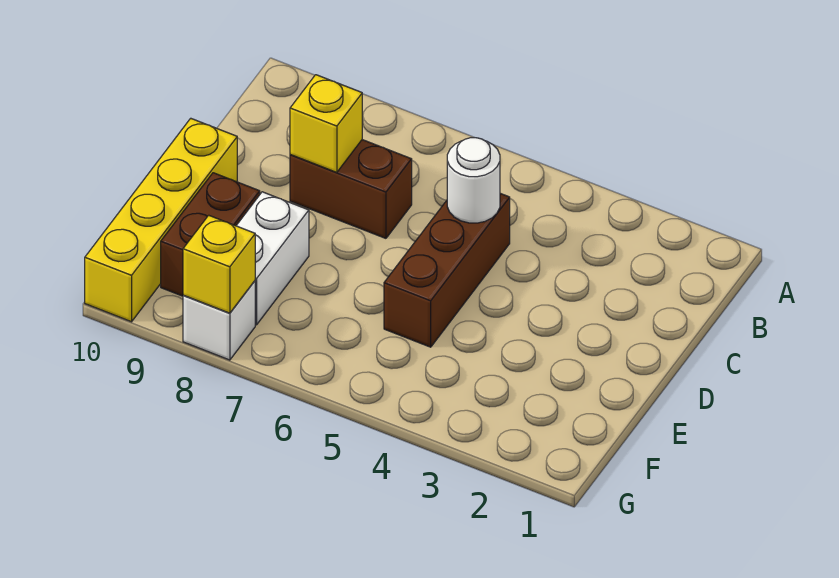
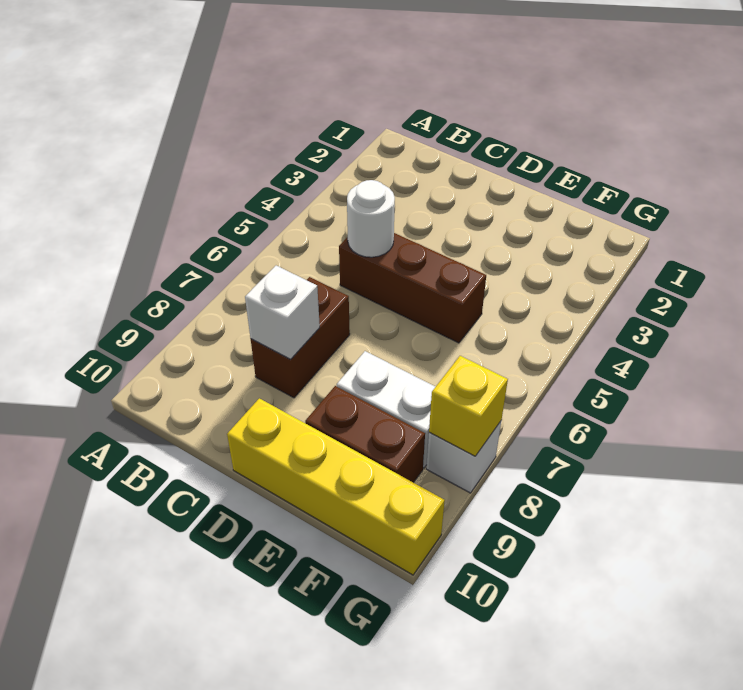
yellow 1x1 brick [290,75,362,172] -> white 1x1 brick [245,266,320,359]

